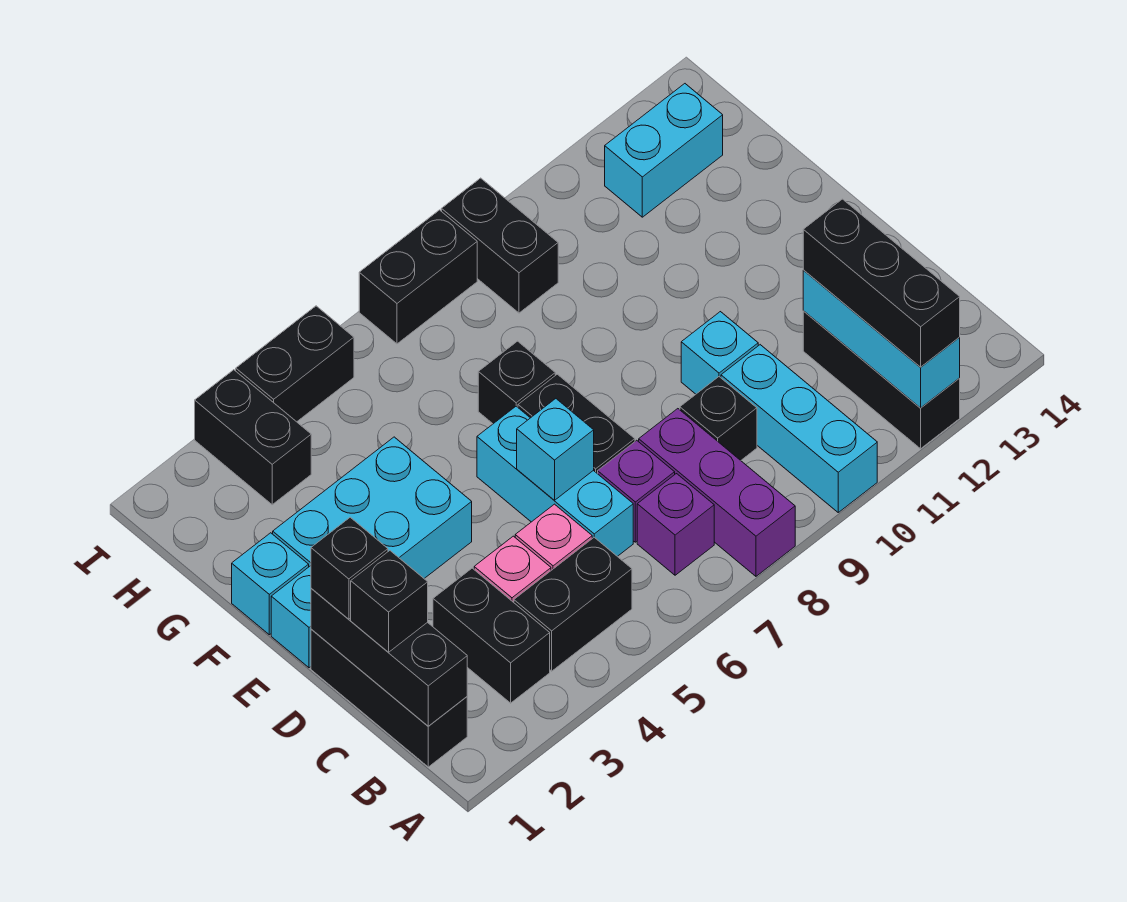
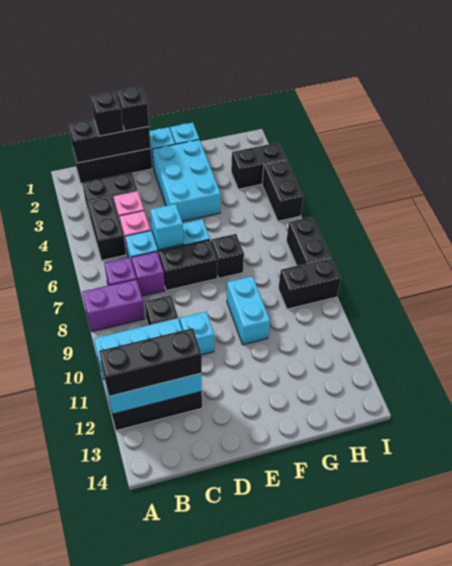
purple 1x3 brick [639,409,795,576] -> purple 1x2 brick [82,279,145,332]
cyan 1x2 brick [605,84,723,217] -> cyan 1x2 brick moved to [227,276,270,345]

